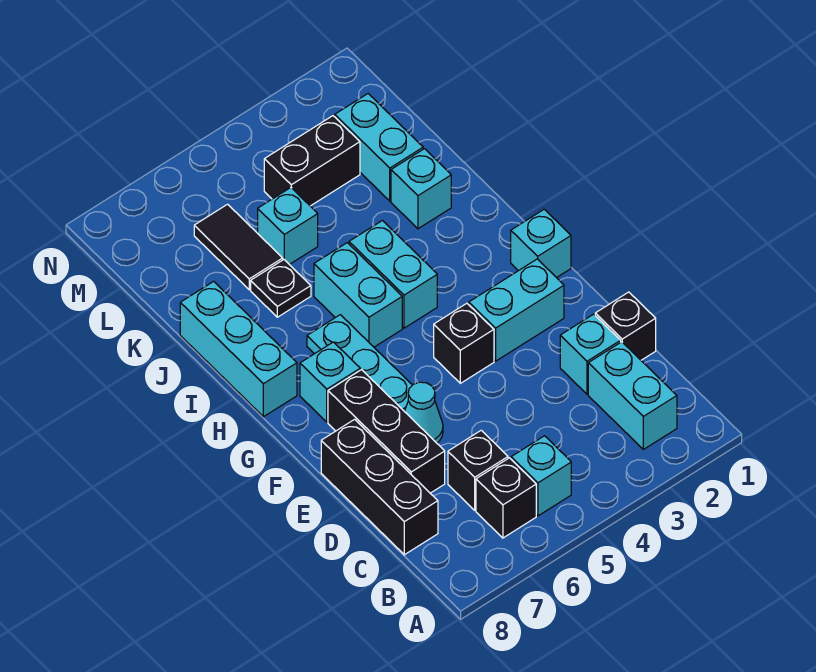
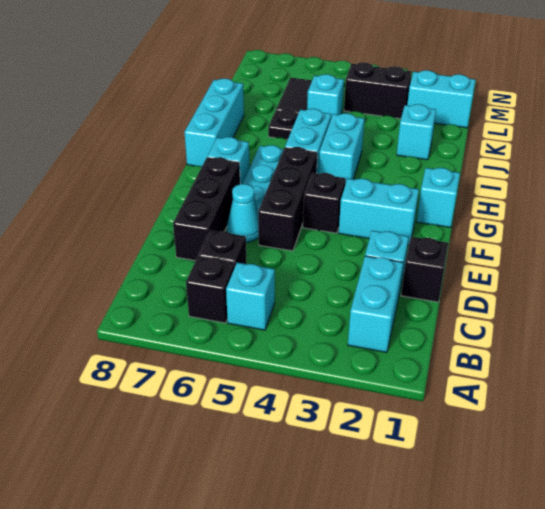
black 1x3 brick [321,419,438,555] -> black 1x3 brick moved to [258,147,317,251]
cyan 1x2 brick [335,94,423,201] -> cyan 1x2 brick turned to [407,70,476,128]

